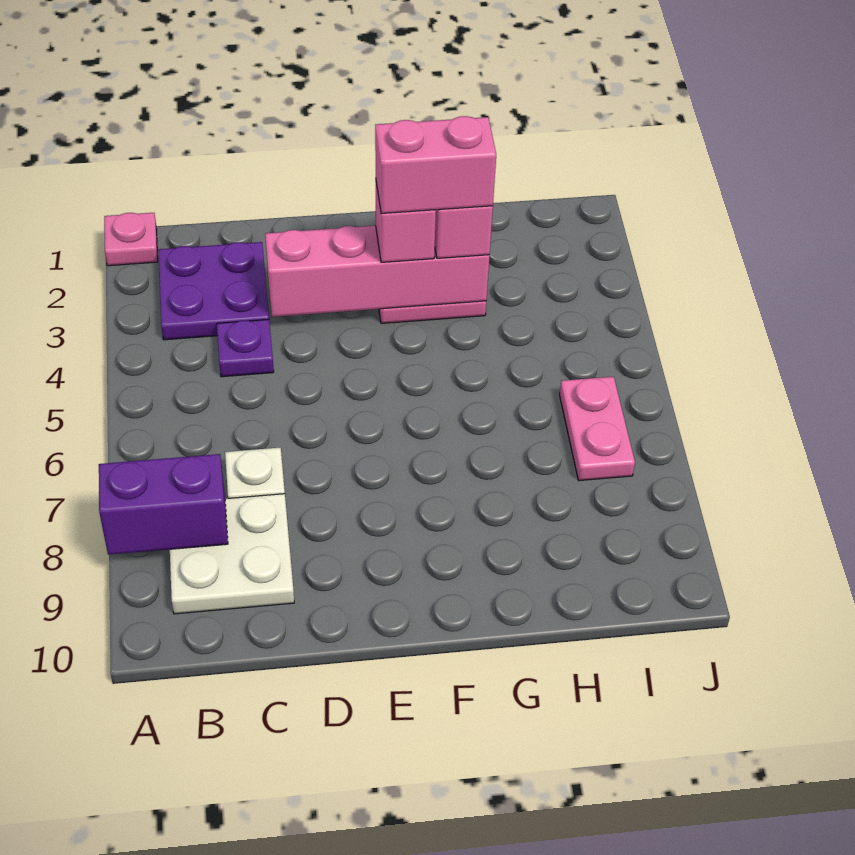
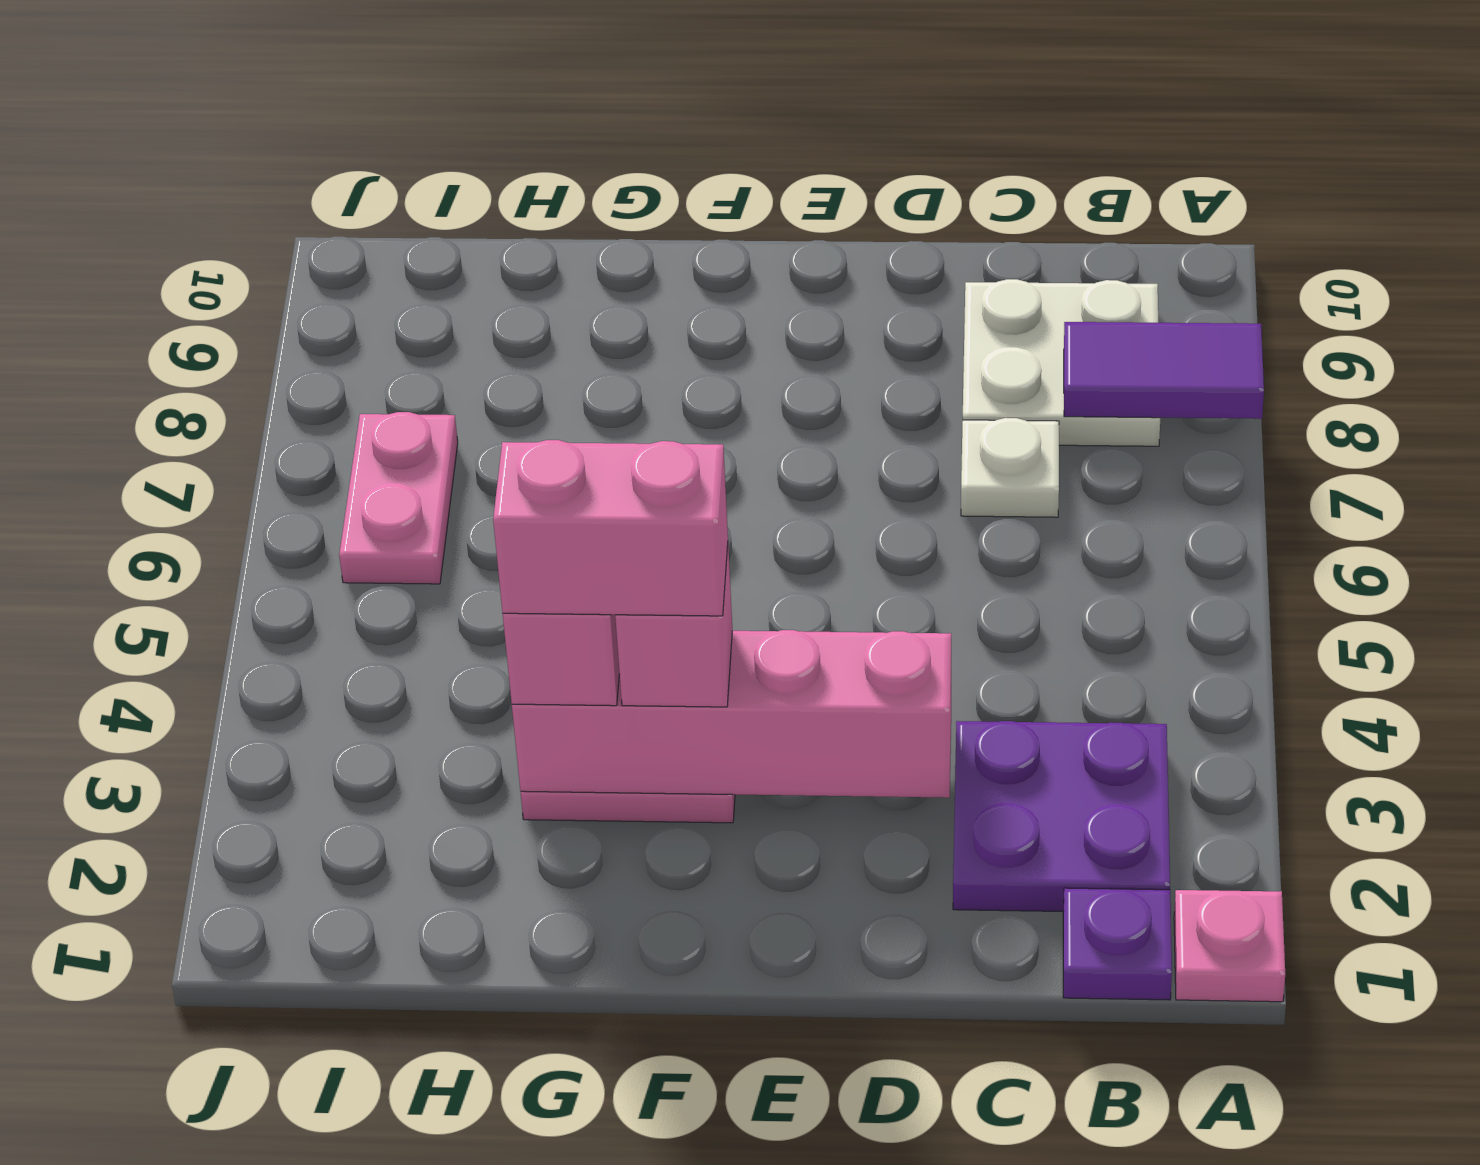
purple 1x2 brick [99,454,228,555] -> purple 1x2 tile [1064,322,1264,419]
purple 1x1 plate [217,319,274,377] -> purple 1x1 plate moved to [1063,888,1172,1000]

